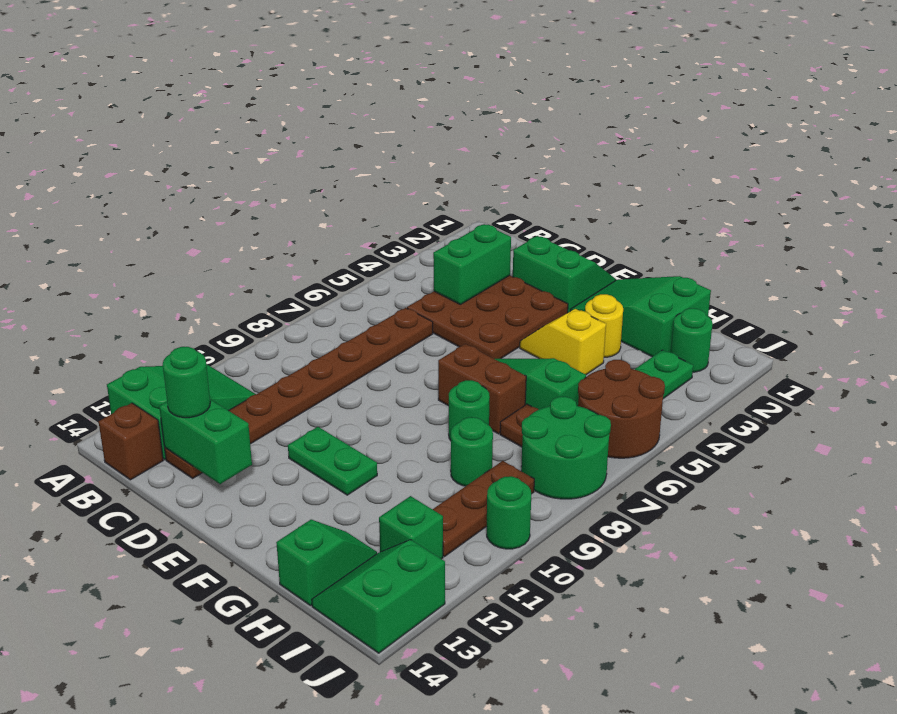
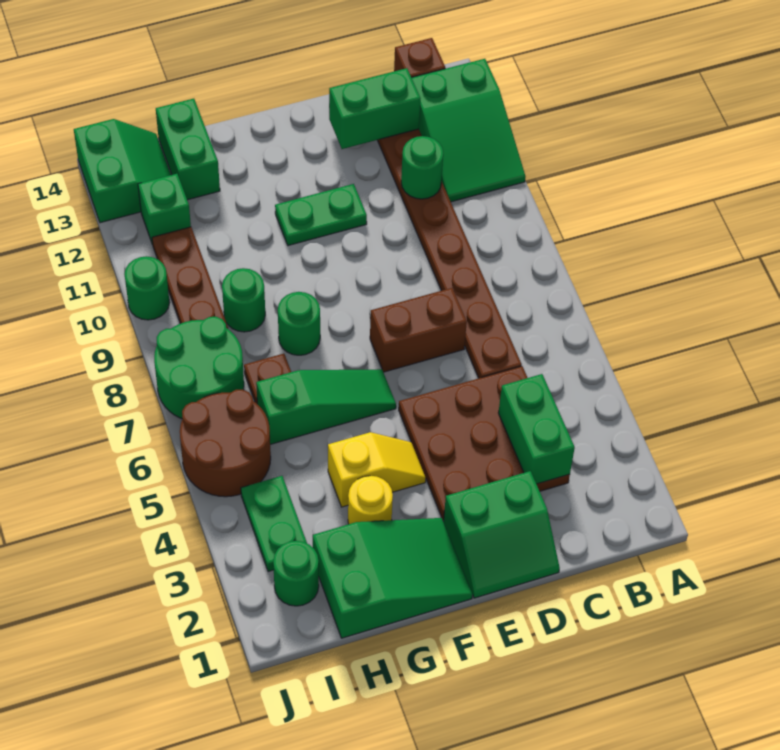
green 1x1 round brick [163,347,210,418] -> green 1x1 round brick moved to [401,136,443,199]
brown 1x2 brick [438,344,526,434] -> brown 1x2 brick moved to [370,288,467,372]
green 1x2 slope [276,520,377,606] -> green 1x2 brick [156,99,220,200]

